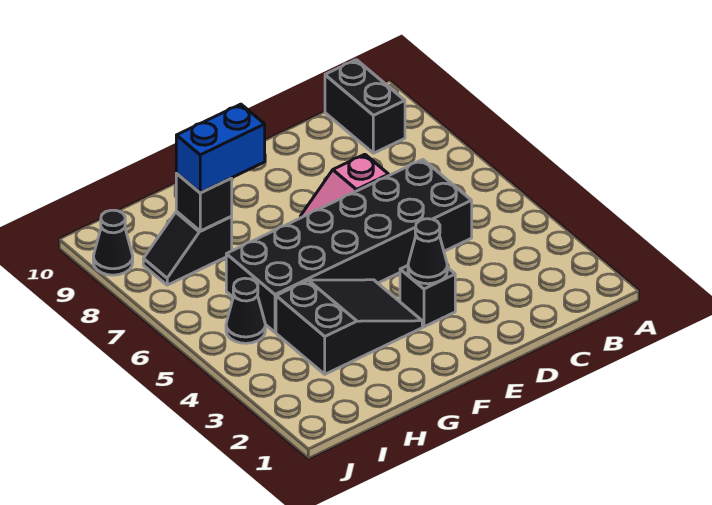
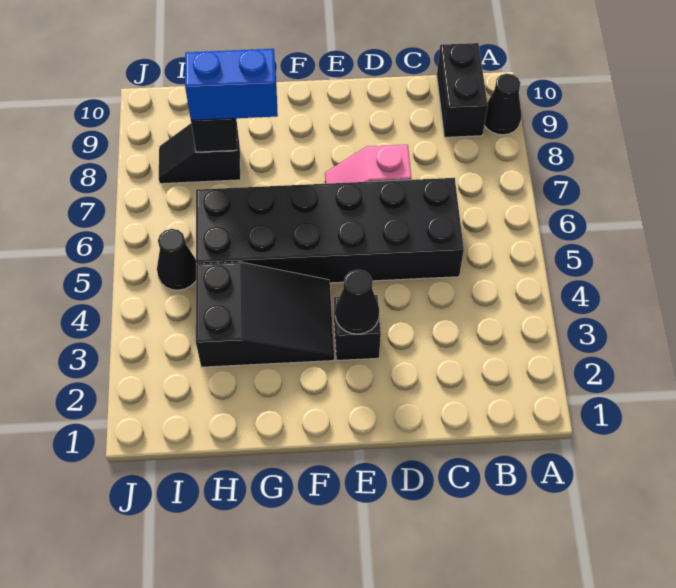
black 1x1 cone [93,210,133,275] -> black 1x1 cone moved to [484,74,521,135]

